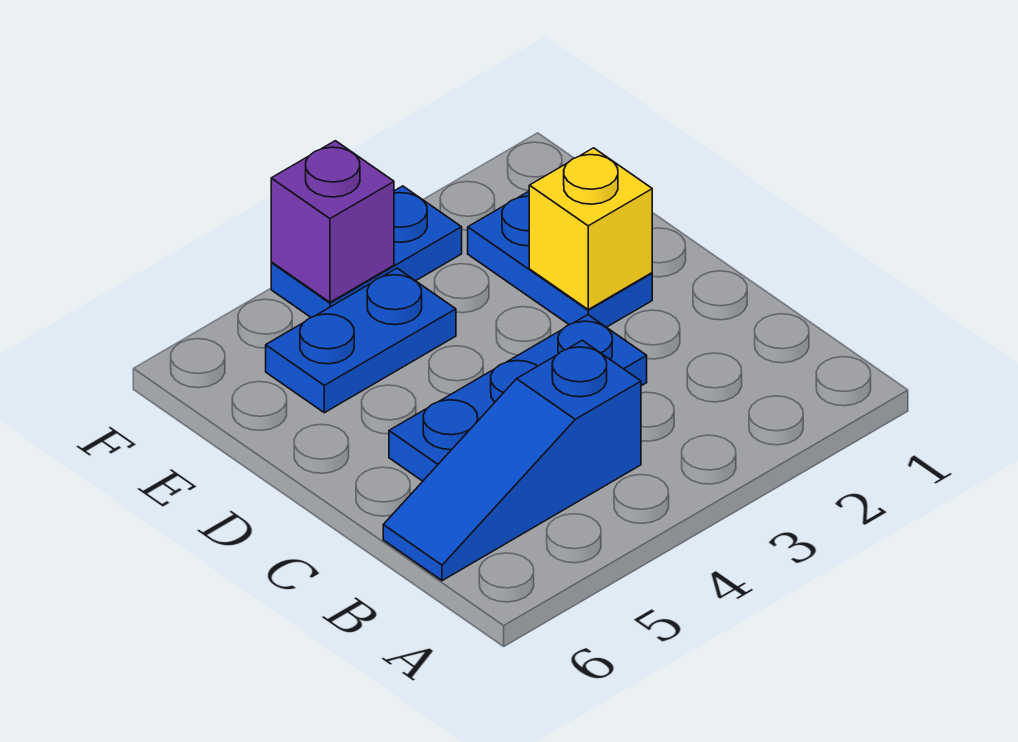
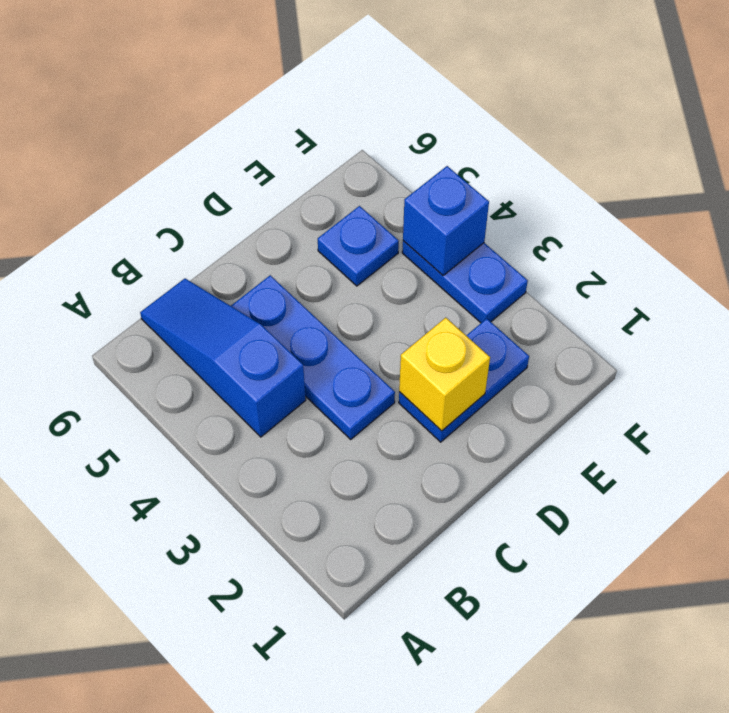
blue 1x2 plate [266,268,456,413] -> blue 1x1 plate [318,206,399,286]
purple 1x1 brick [271,141,394,302] -> blue 1x1 brick [403,166,489,275]

